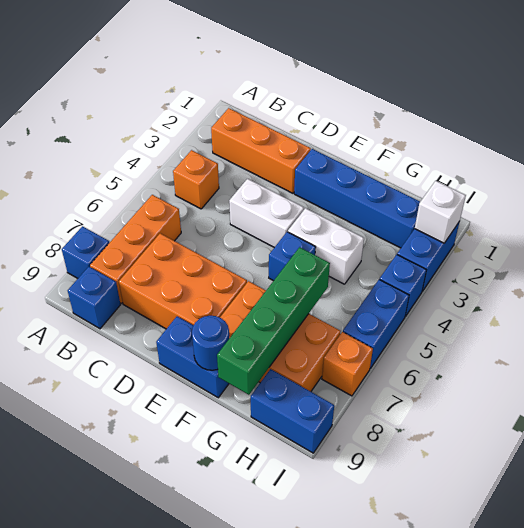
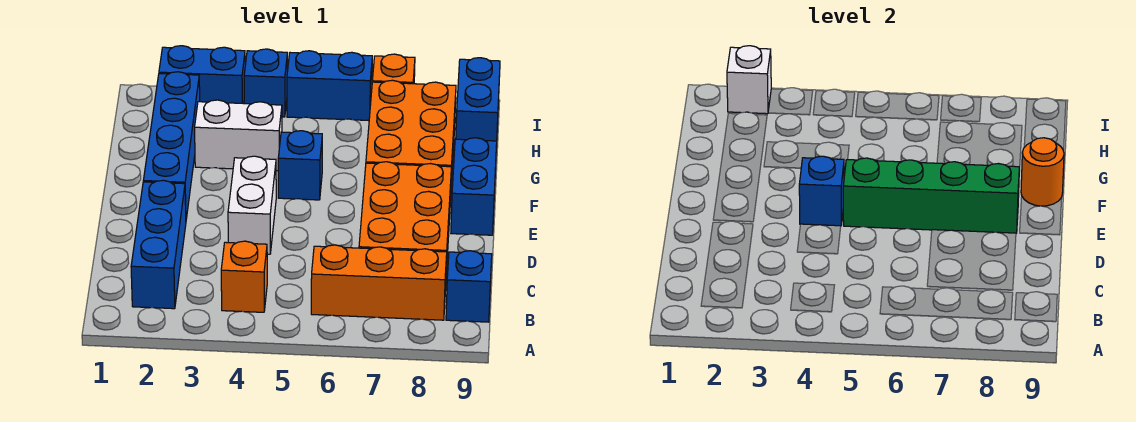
blue 1x1 brick [62,226,110,278] -> blue 1x1 brick moved to [799,156,844,226]
orange 1x3 brick [211,108,311,193] -> blue 1x3 brick [131,180,186,309]
white 1x2 brick [288,208,364,284] -> white 1x2 brick turned to [195,100,282,171]
blue 1x1 round brick [192,316,229,370] -> orange 1x1 round brick [1021,138,1064,206]
green 1x4 brick [217,247,330,395] -> green 1x4 brick moved to [843,158,1019,233]

